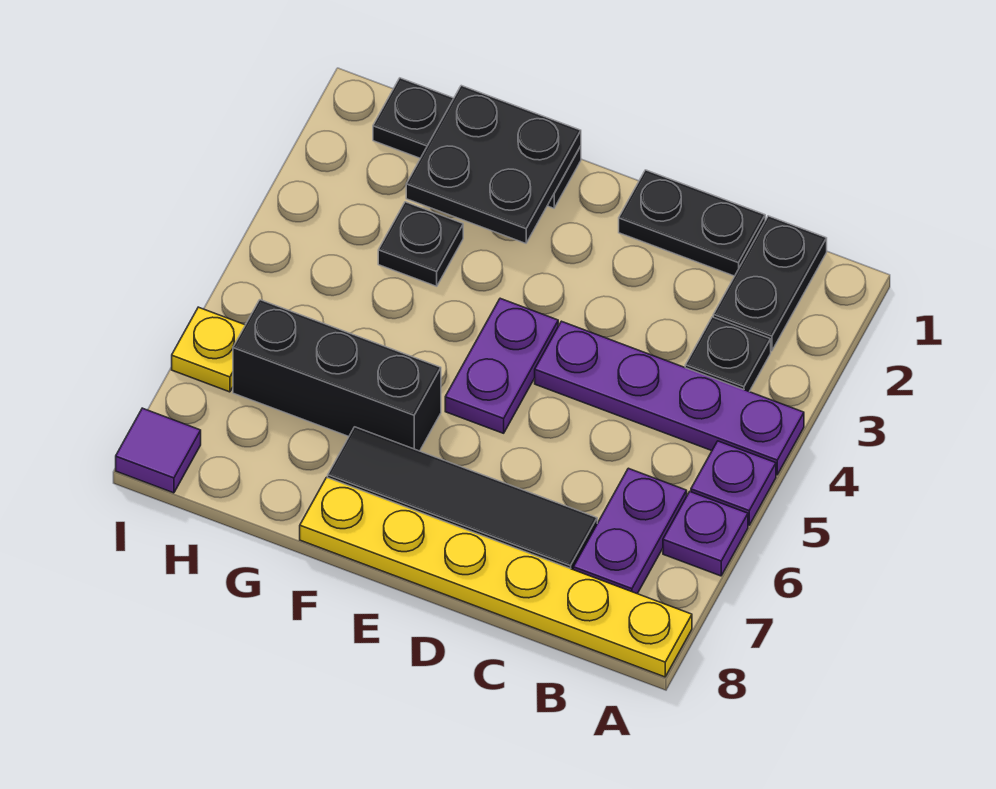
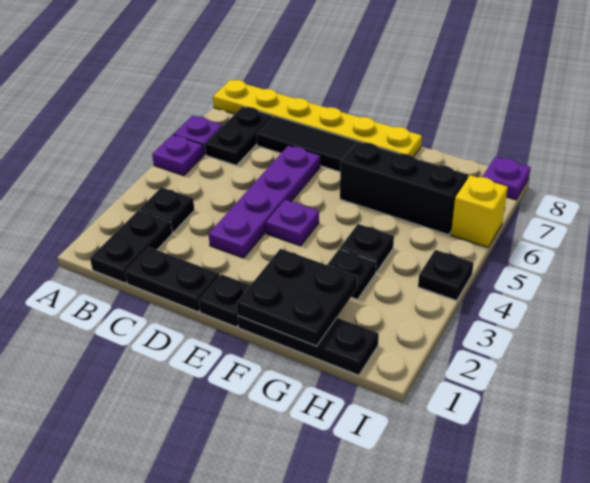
purple 1x4 plate [535,321,804,475] -> purple 1x4 plate turned to [209,145,320,258]
purple 1x2 plate [573,468,687,594] -> black 1x2 plate [205,106,272,165]
none -> black 1x1 plate [199,274,250,327]
purple 1x2 plate [445,298,558,433] -> purple 1x1 plate [266,200,319,246]
none -> black 1x1 plate [340,224,394,272]
none -> black 1x1 plate [418,250,474,301]
yellow 1x1 plate [172,307,245,392] -> yellow 1x1 brick [451,175,508,247]
purple 1x1 tile [116,408,201,493] -> purple 1x1 plate [482,157,531,200]

